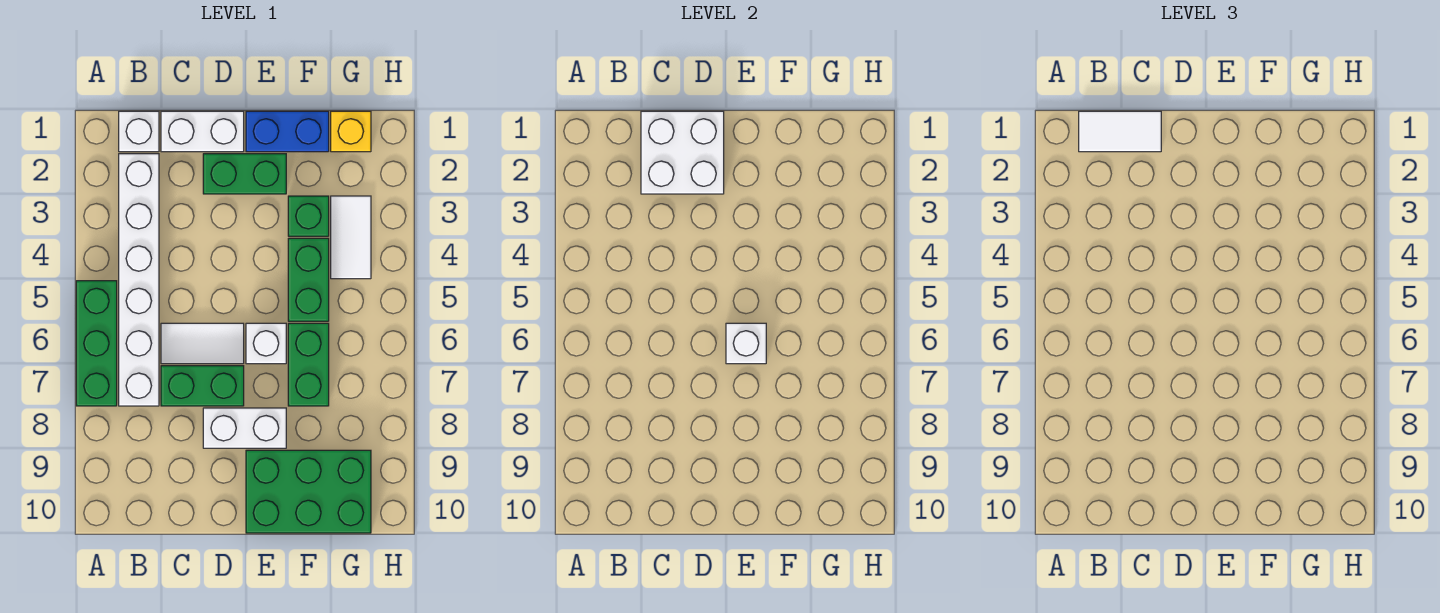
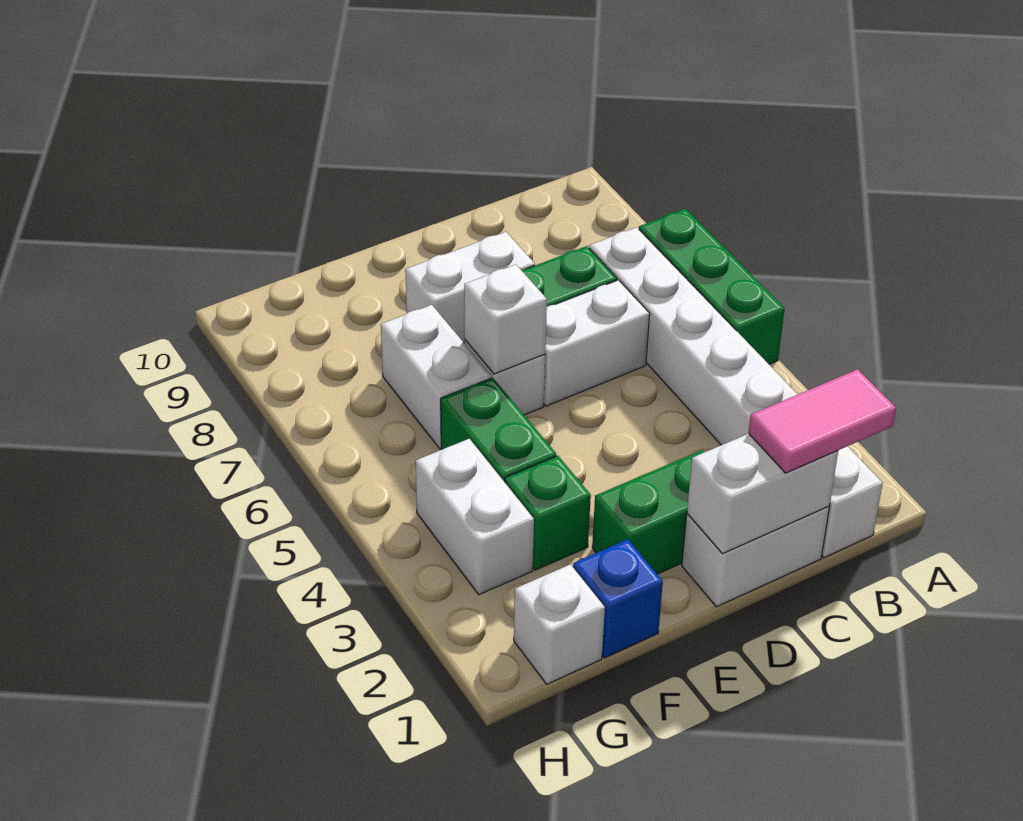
white 1x2 tile [1079,111,1161,152] -> pink 1x2 tile [748,369,896,473]
white 2x2 brick [641,111,724,194] -> white 1x2 brick [687,434,838,554]
white 1x2 tile [161,323,244,364] -> white 1x2 brick [544,280,650,406]
blue 1x2 brick [246,111,329,152] -> blue 1x1 brick [573,539,663,658]
green 2x3 brick [246,450,371,533] -> none
green 1x2 brick [288,323,329,406] -> white 1x2 brick [381,305,491,449]
yellow 1x1 brick [331,111,371,152] -> white 1x1 brick [514,564,605,684]
white 1x2 tile [331,196,371,279] -> white 1x2 brick [416,439,534,595]

